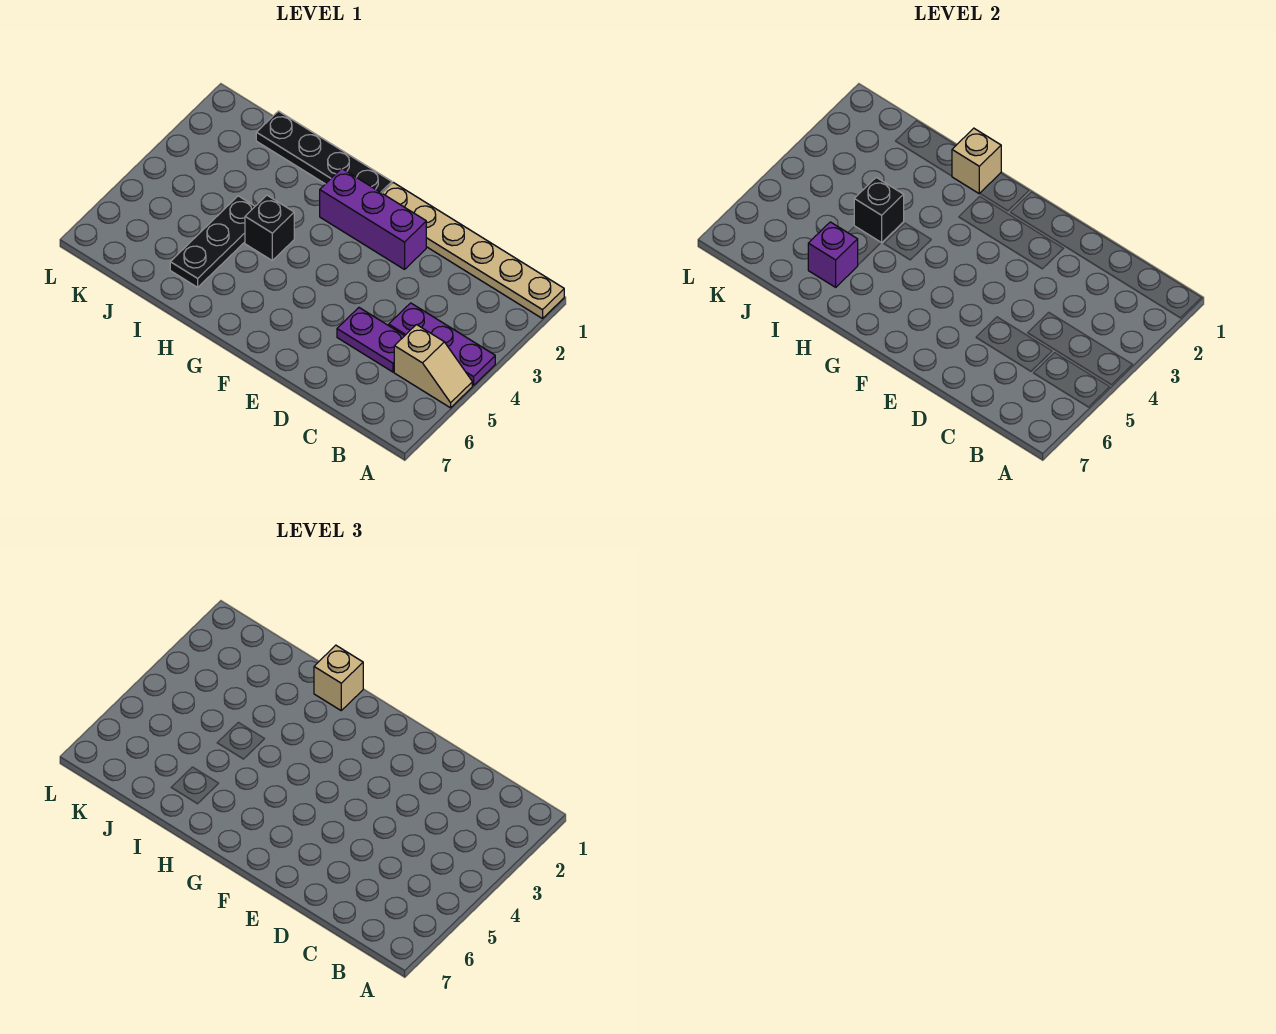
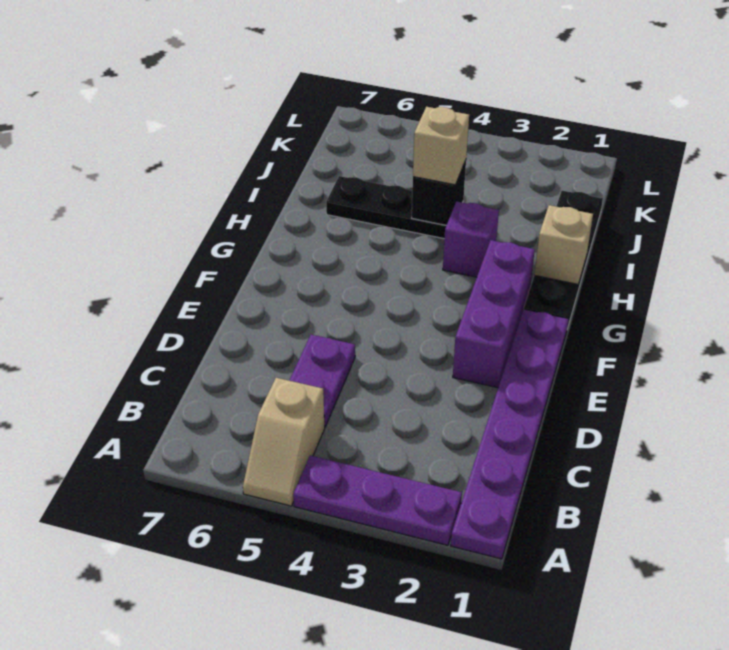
tan 1x6 plate [382,183,564,319] -> purple 1x6 plate [451,309,568,559]
purple 1x3 plate [389,303,495,385] -> purple 1x3 plate turned to [293,455,462,545]
tan 1x1 brick [314,645,363,710] -> tan 1x1 brick moved to [413,107,469,185]
black 1x1 brick [245,195,294,260] -> none
purple 1x1 brick [808,222,858,287] -> purple 1x1 brick moved to [443,201,499,277]

